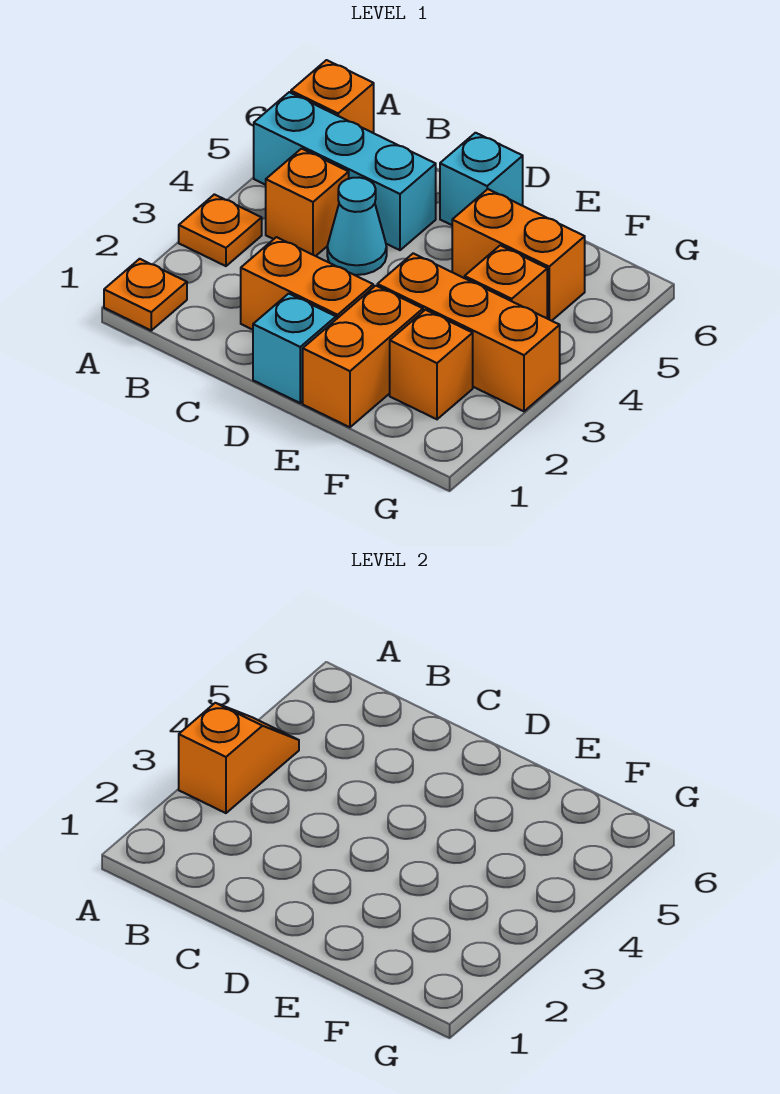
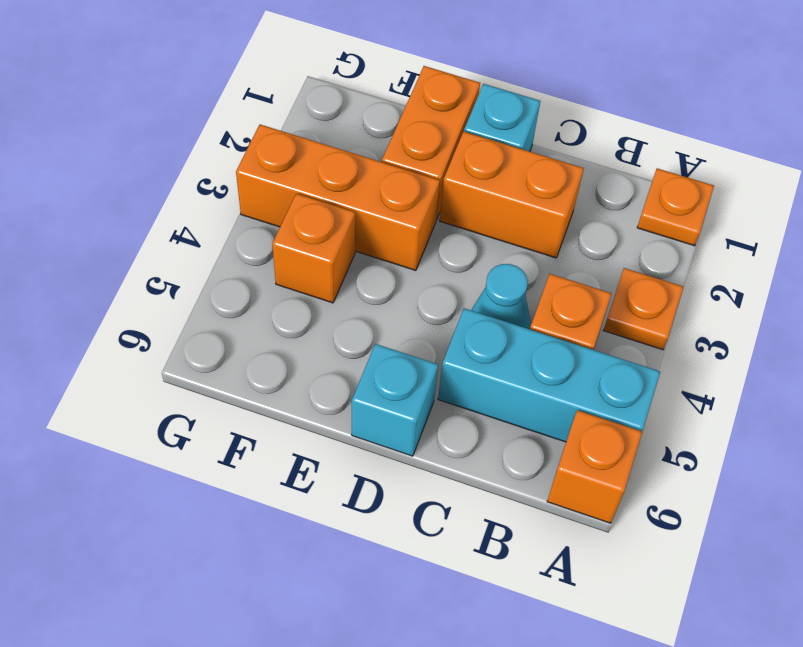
orange 1x2 slope [179,703,299,813] -> none
orange 1x2 brick [452,189,585,321] -> none
orange 1x1 brick [390,310,473,419] -> none

